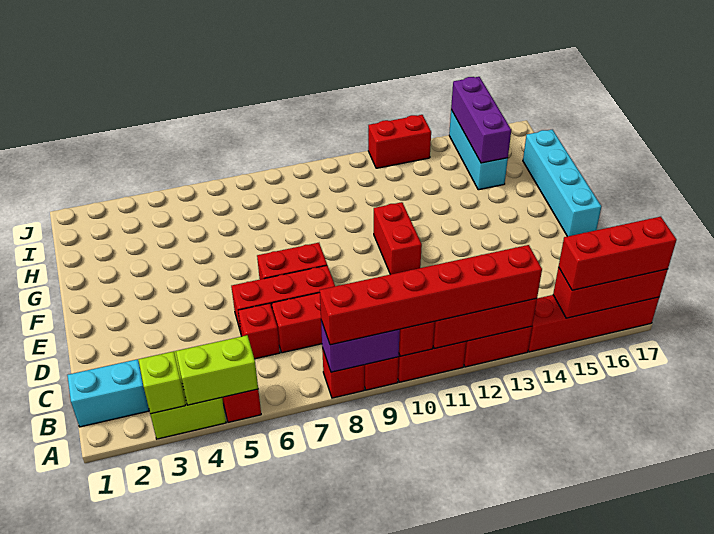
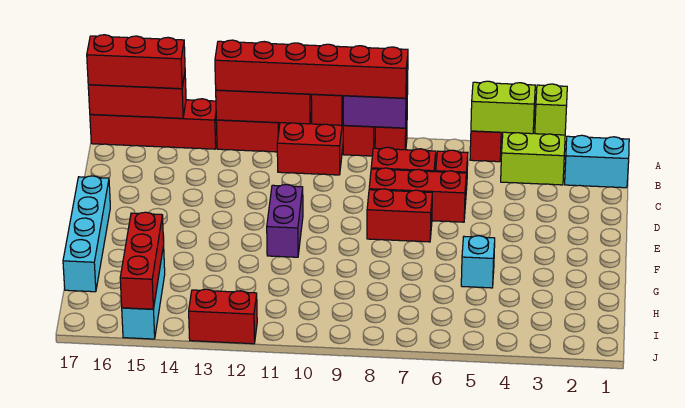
red 1x2 brick [374,202,422,274] -> purple 1x2 brick [267,185,303,257]
none -> cyan 1x1 brick [461,236,495,288]
purple 1x3 brick [451,77,511,163] -> red 1x3 brick [120,212,164,309]

